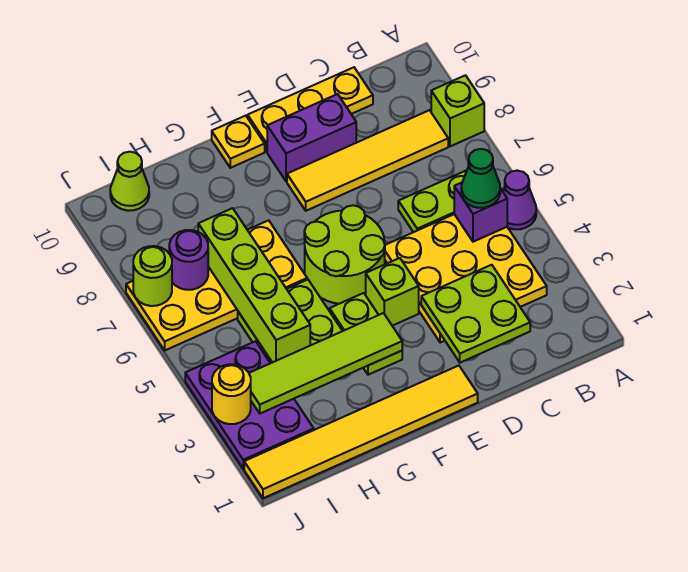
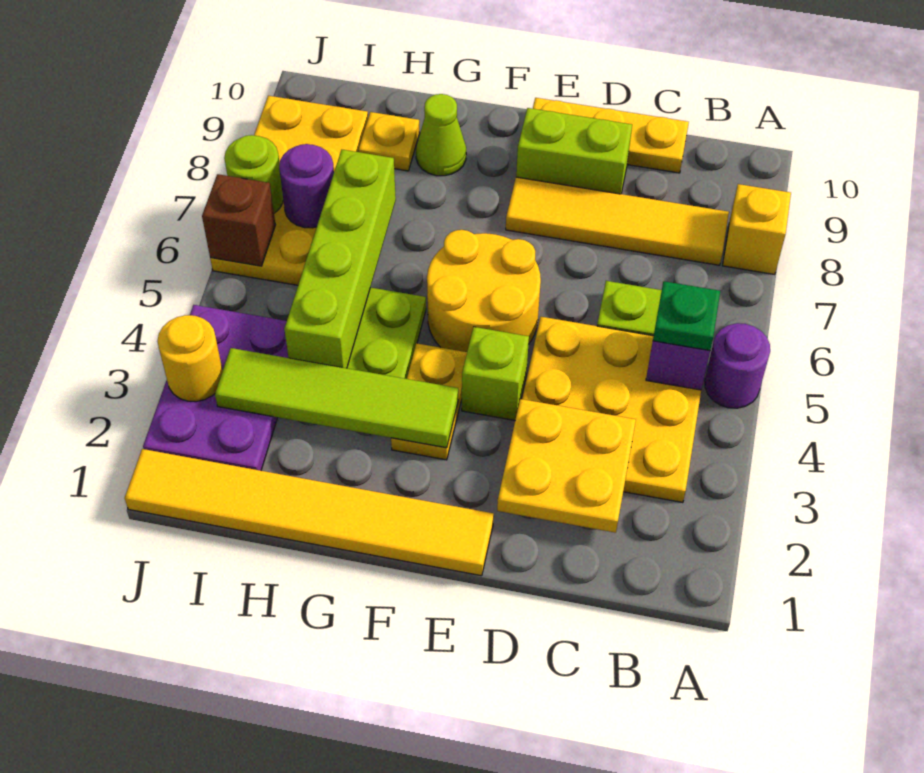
purple 1x1 cone [503,171,536,229] -> purple 1x1 round brick [705,323,770,408]
lime 1x1 brick [431,75,484,146] -> yellow 1x1 brick [723,184,791,275]
green 1x1 cone [461,149,500,208] -> green 1x1 plate [653,281,720,351]
lime 2x2 plate [421,265,530,363] -> yellow 2x2 plate [497,399,636,533]
purple 1x2 brick [267,94,356,181] -> lime 1x2 brick [516,108,632,194]
lime 2x2 round brick [304,205,385,304] -> yellow 2x2 round brick [427,230,541,352]
lime 1x2 plate [330,293,402,375] -> yellow 1x2 plate [391,343,467,460]
yellow 1x1 plate [212,116,265,168] -> yellow 1x1 plate moved to [358,112,419,171]
yellow 2x4 plate [126,220,307,350] -> yellow 2x4 plate turned to [210,96,368,285]
lime 1x1 cone [110,152,149,211] -> lime 1x1 cone moved to [416,94,466,176]
none -> brown 1x1 brick [202,174,275,266]

